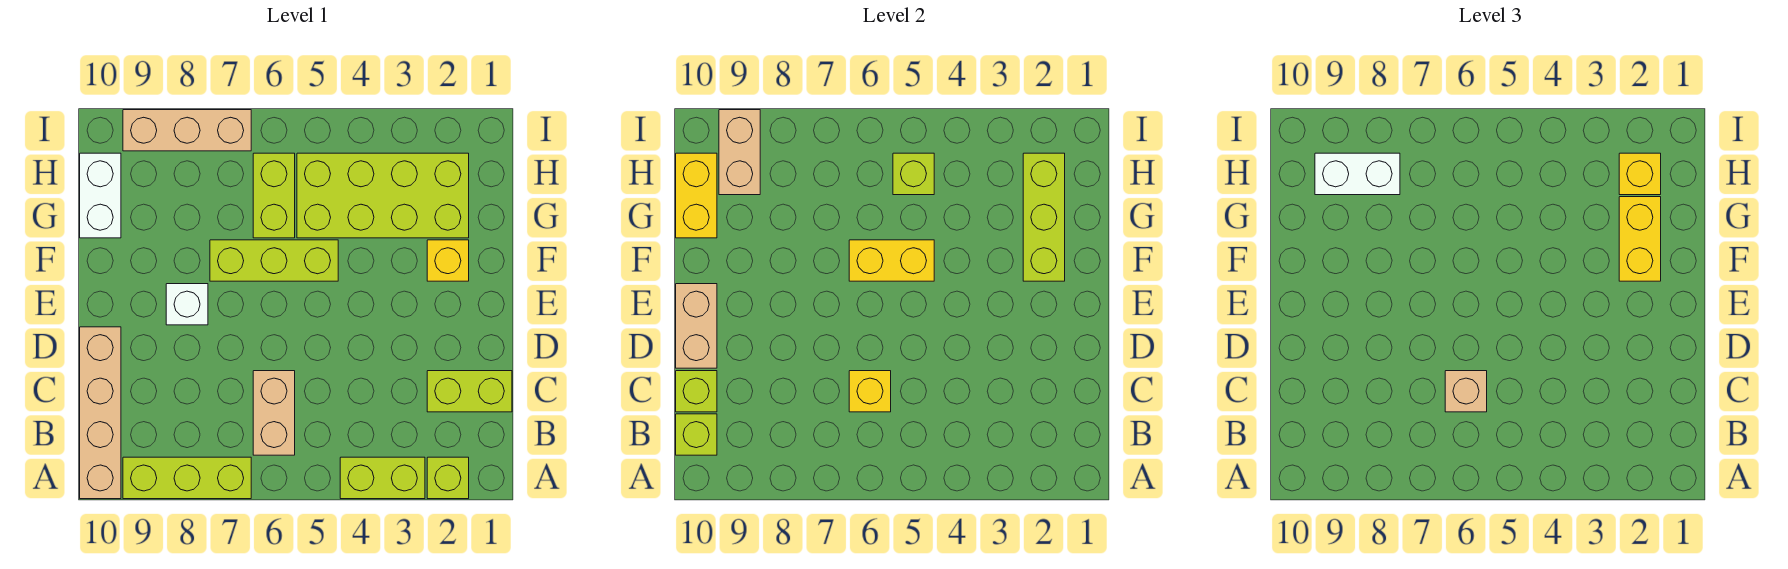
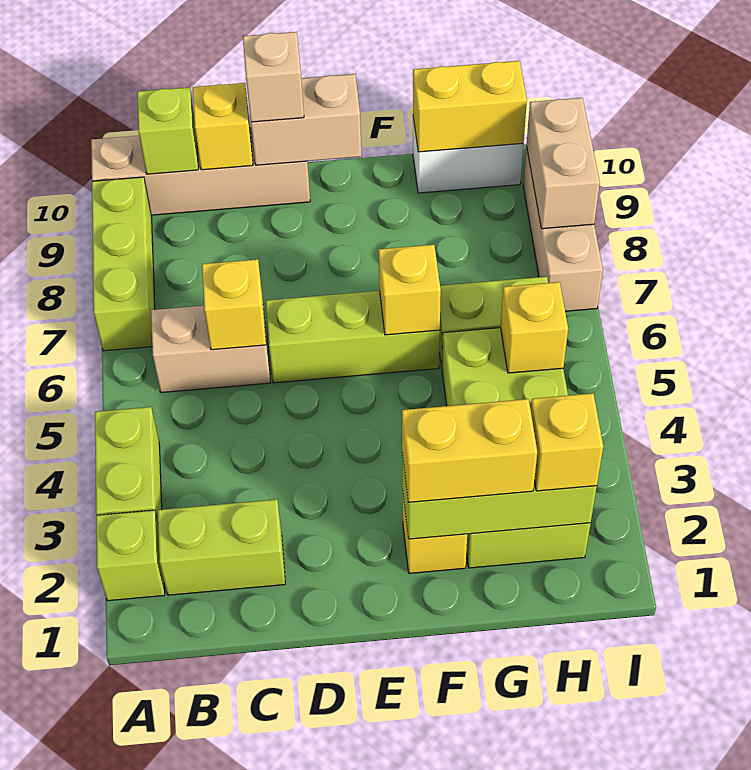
lime 1x2 brick [427,371,512,412] -> lime 1x2 brick turned to [158,499,285,595]
tan 1x1 brick [1445,371,1487,412] -> tan 1x1 brick moved to [243,32,304,122]
lime 1x1 brick [676,371,717,412] -> yellow 1x1 brick [193,83,253,170]
white 1x1 brick [166,284,208,325] -> none
lime 1x3 brick [210,240,338,281] -> lime 1x3 brick turned to [266,291,440,383]
yellow 1x2 brick [849,240,934,281] -> yellow 1x1 brick [379,245,441,335]
lime 1x1 brick [893,153,934,195] -> yellow 1x1 brick [501,282,568,373]
white 1x2 brick [1315,153,1400,195] -> none
tan 1x2 brick [719,110,760,195] -> tan 1x2 brick turned to [527,98,600,229]

